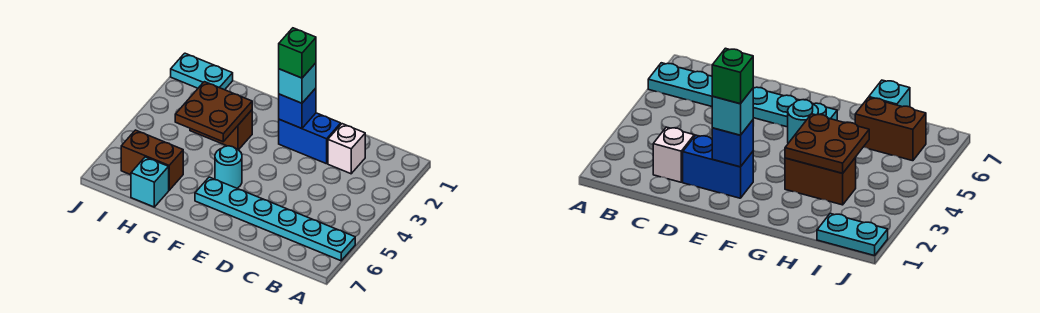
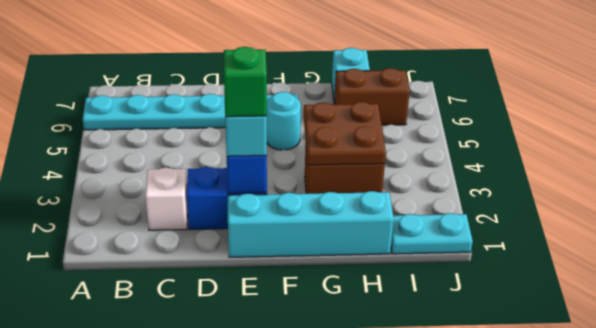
none -> cyan 1x4 brick [228,191,394,257]

